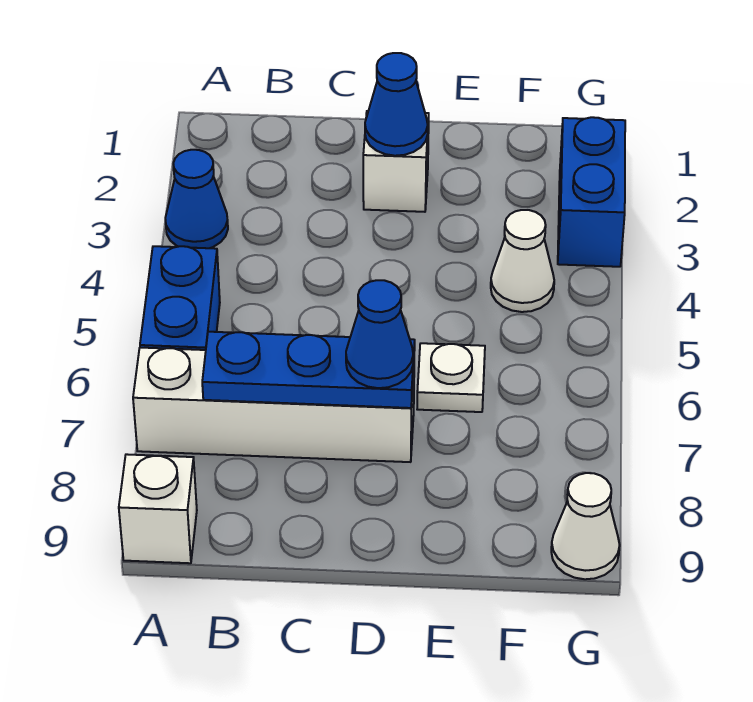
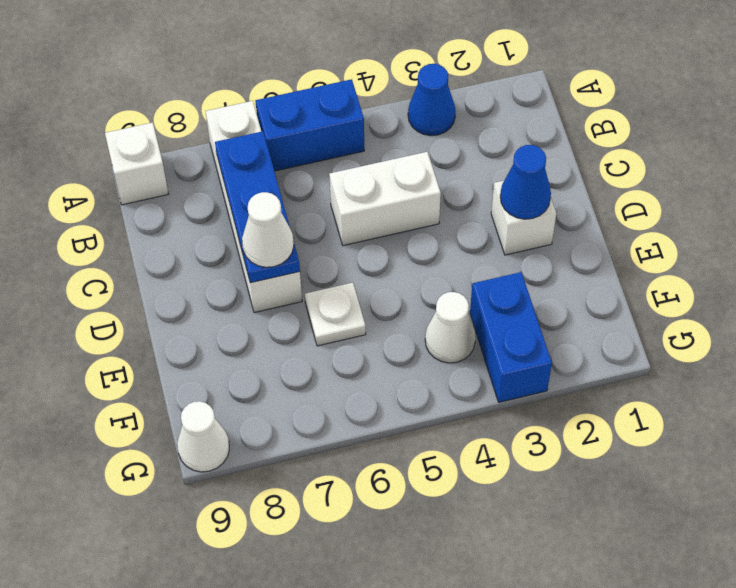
none -> white 1x2 brick [329,152,441,246]
blue 1x1 cone [346,280,413,388] -> white 1x1 cone [242,192,294,267]
blue 1x2 brick [558,117,625,267] -> blue 1x2 brick turned to [470,272,552,402]

